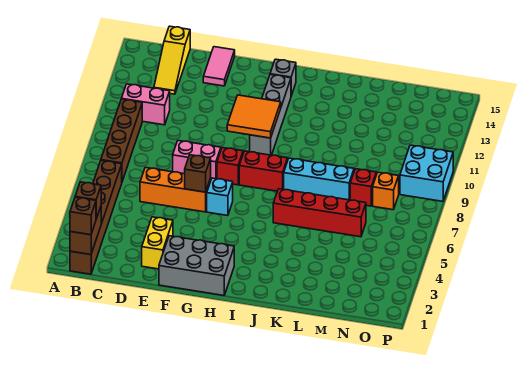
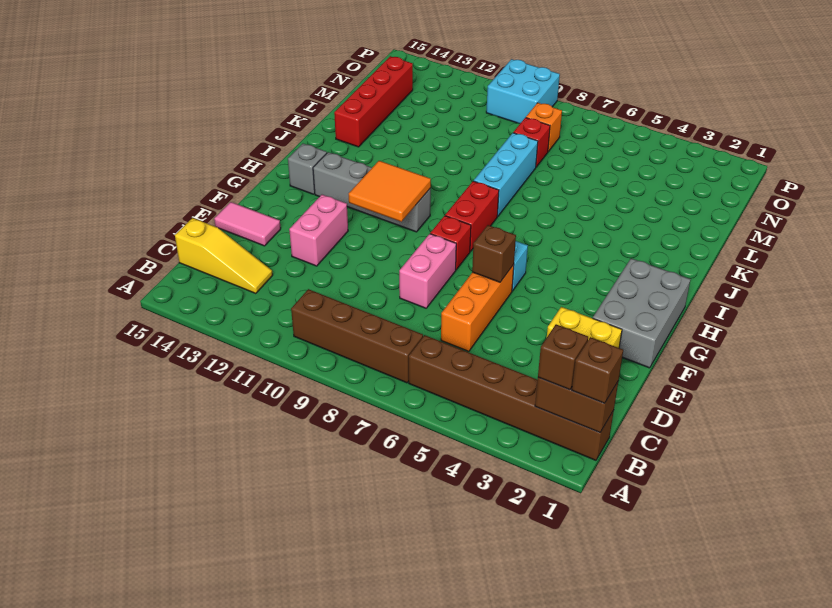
pink 1x2 brick [122,84,170,125] -> pink 1x2 brick moved to [289,195,348,266]
red 1x4 brick [273,189,366,237] -> red 1x4 brick moved to [334,56,413,147]

